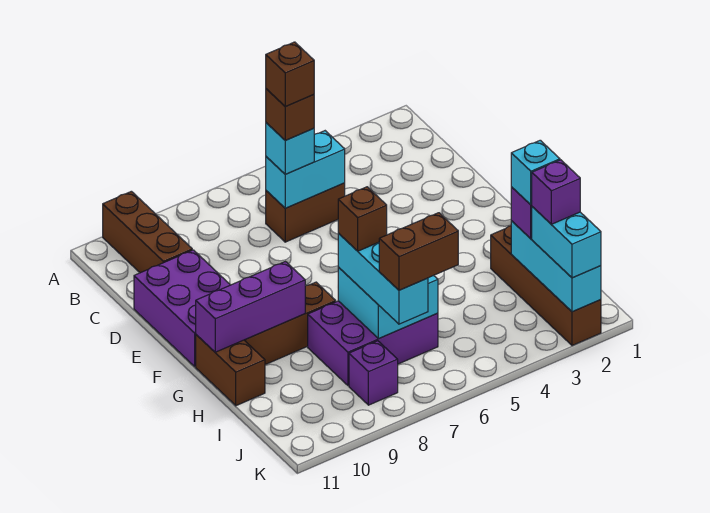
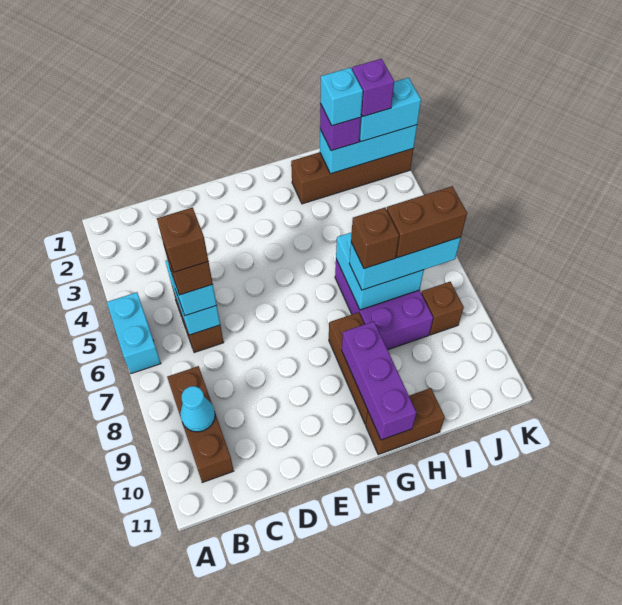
none -> cyan 1x2 brick [107,292,161,374]
brown 1x3 brick [103,191,192,273] -> brown 1x3 brick turned to [167,366,234,483]
none -> cyan 1x1 cone [180,386,215,432]
purple 2x3 brick [134,250,230,366] -> none
brown 1x2 brick [379,213,458,290] -> brown 1x2 brick turned to [387,186,467,258]
purple 1x1 brick [349,341,398,405] -> brown 1x1 brick [421,282,464,335]

